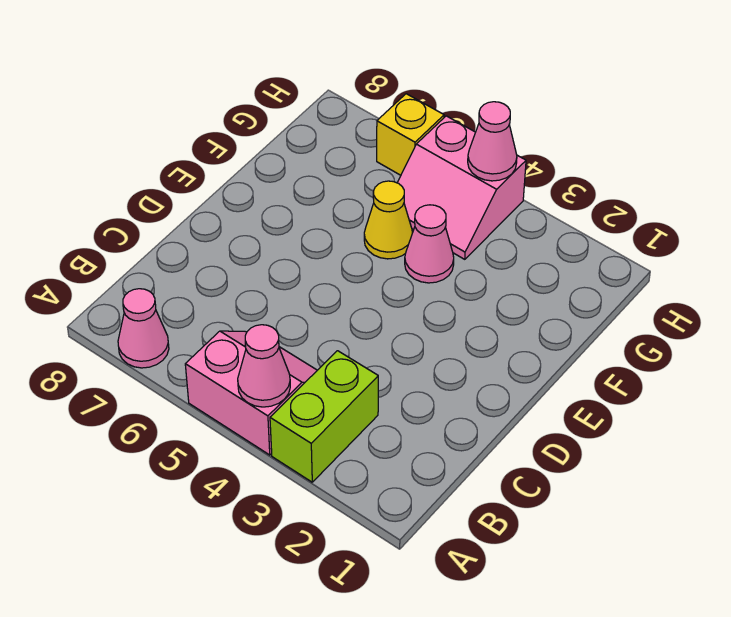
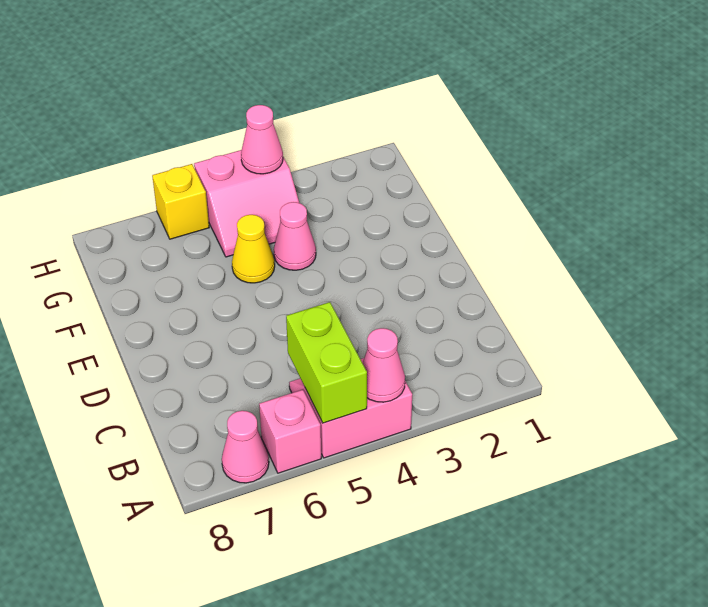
lime 1x2 brick [270,351,378,482] -> lime 1x2 brick moved to [286,302,367,423]
none -> pink 1x1 brick [259,390,321,473]

